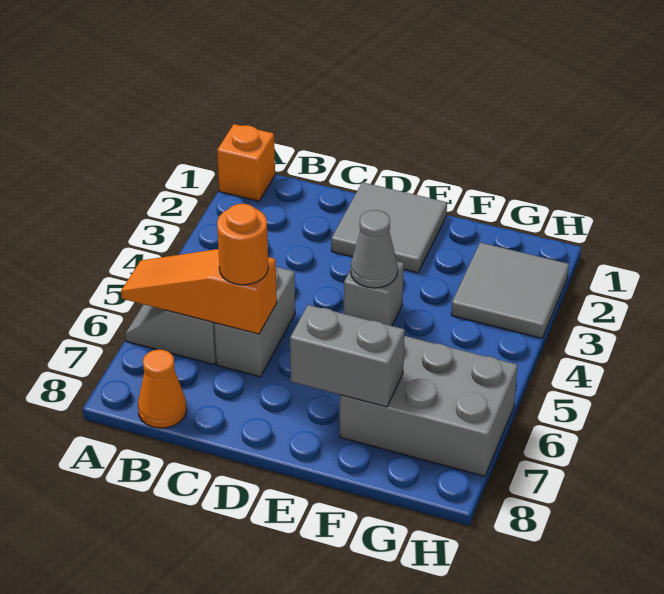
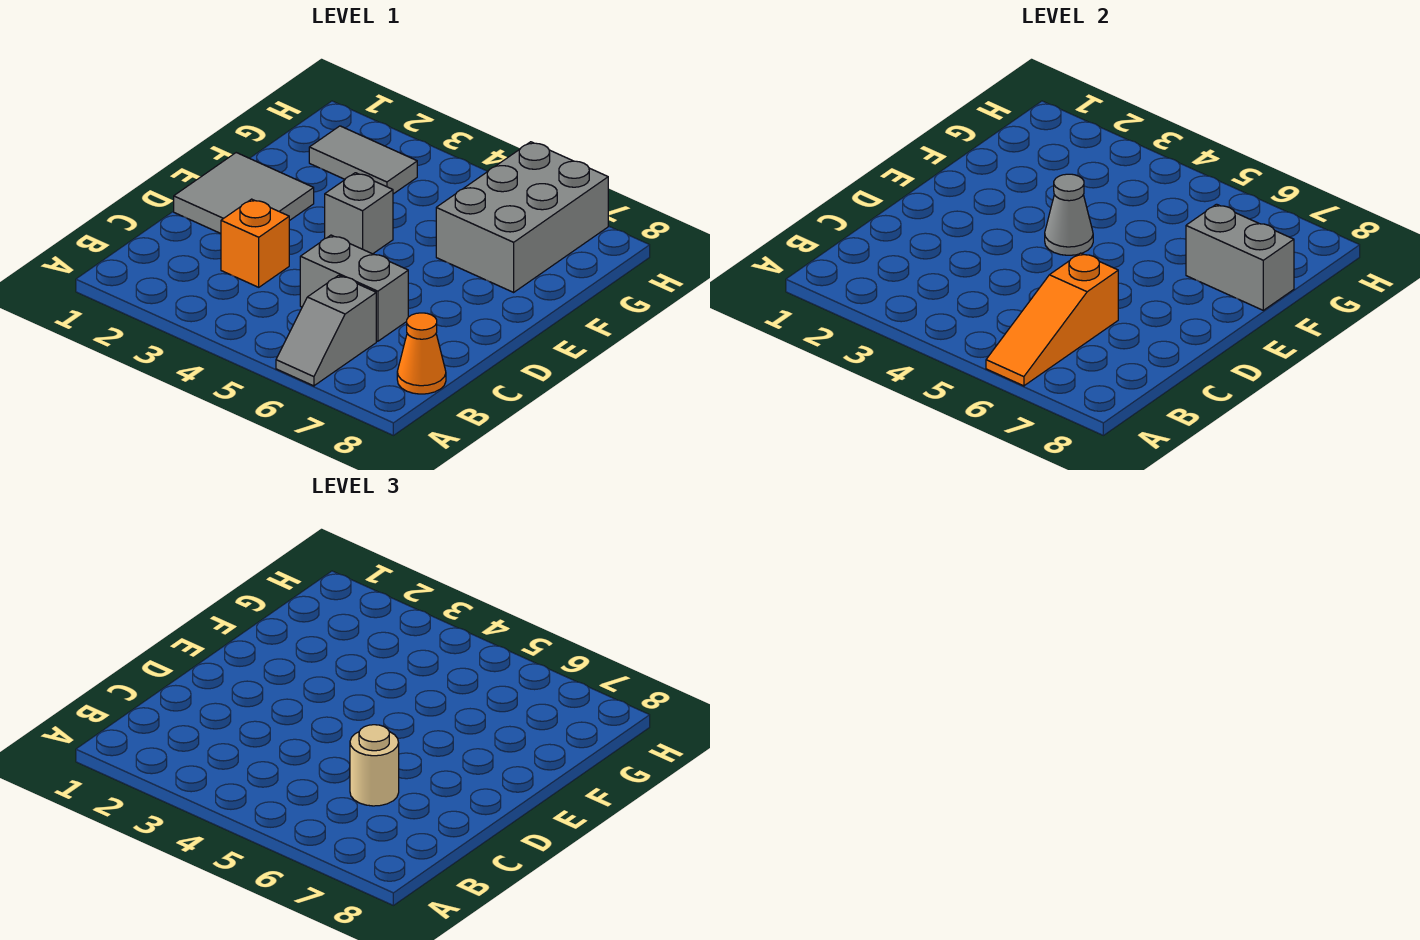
orange 1x1 brick [217,124,275,201] -> orange 1x1 brick moved to [221,199,289,287]
orange 1x1 round brick [217,204,268,285] -> tan 1x1 round brick [350,725,399,806]
grey 1x2 brick [290,305,405,407] -> grey 1x2 brick turned to [1186,204,1294,310]
grey 2x2 tile [451,243,569,338] -> grey 1x2 tile [309,126,417,194]

